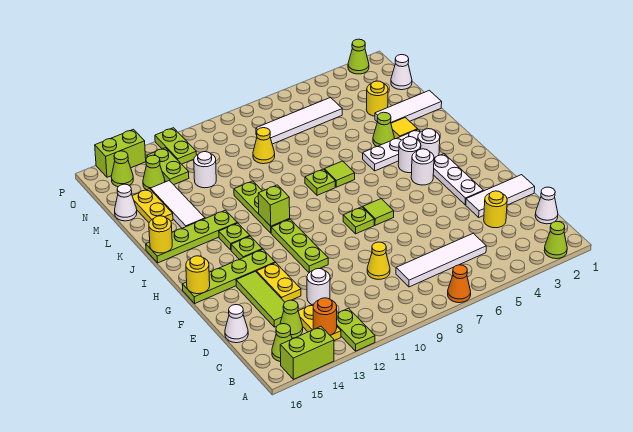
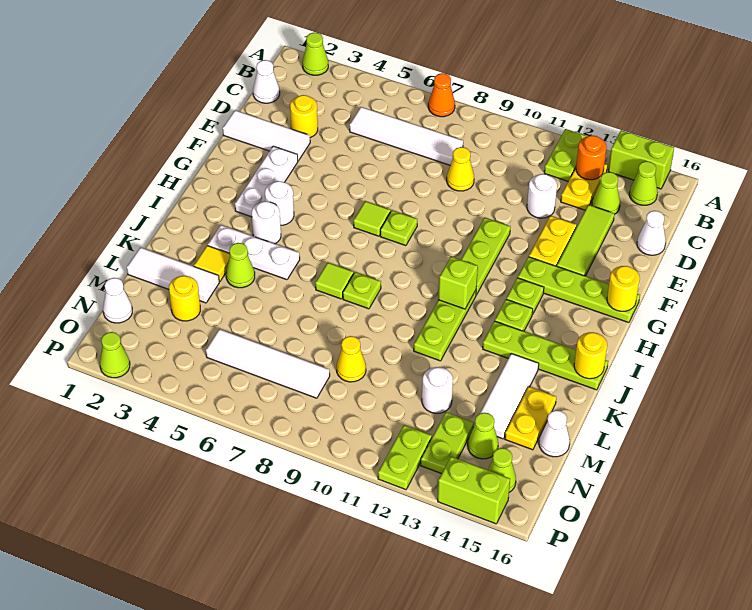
white 1x1 round brick [418,129,440,158] -> none

